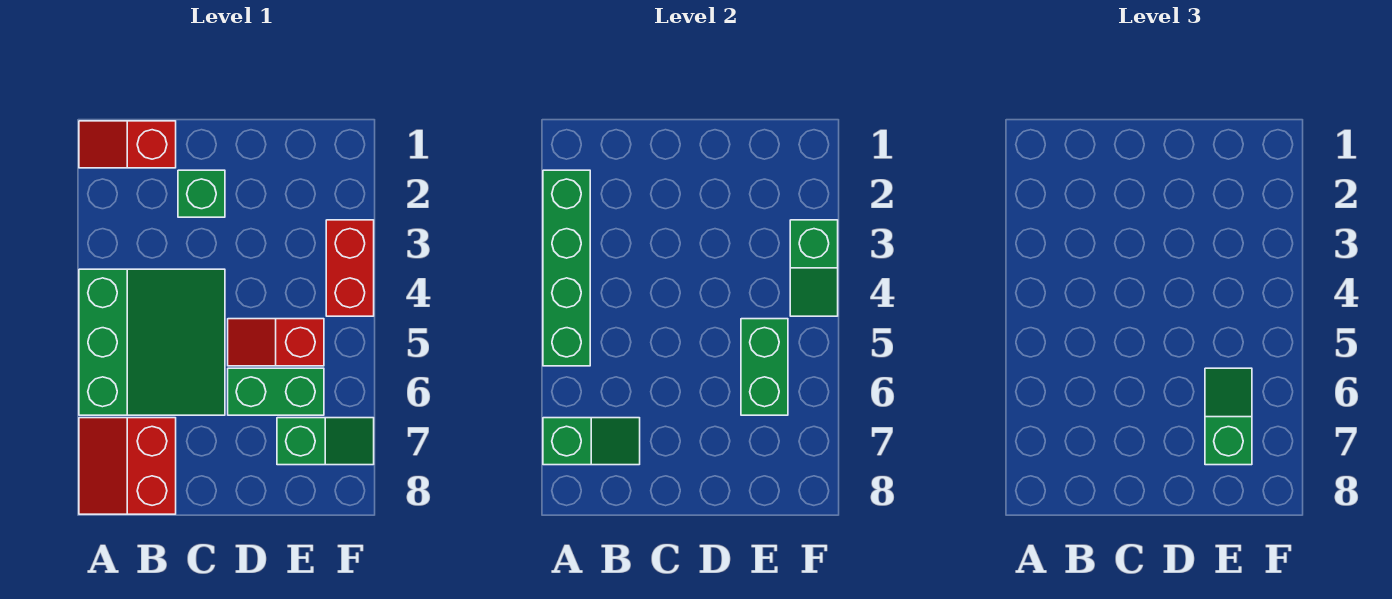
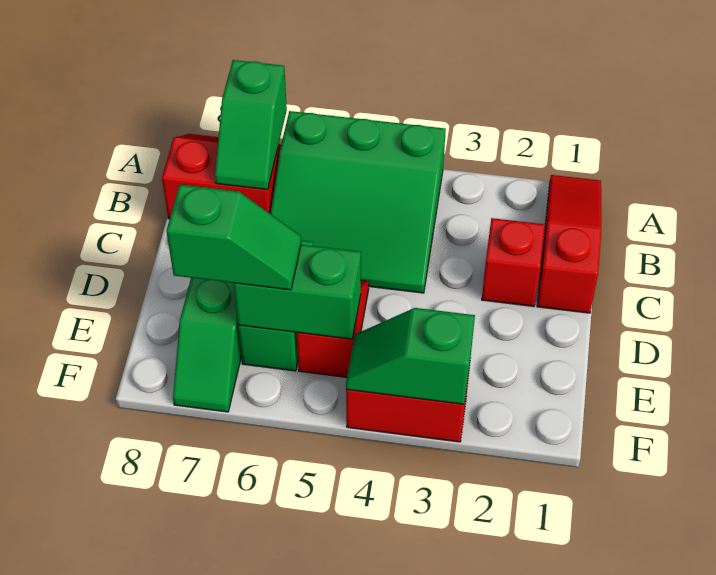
red 1x2 slope [79,121,176,168] -> red 1x3 slope [537,175,601,313]
green 1x4 brick [543,170,590,366] -> none
green 1x1 brick [178,170,225,217] -> red 1x1 brick [482,218,545,306]

